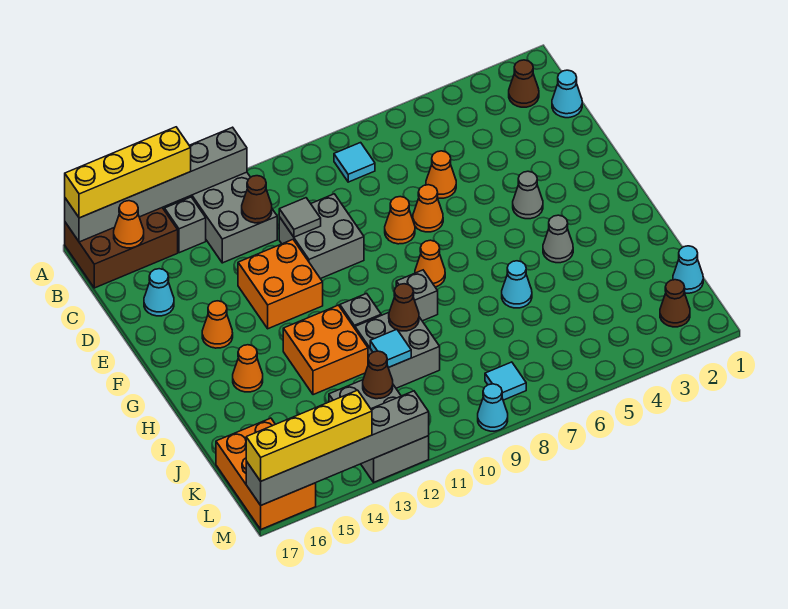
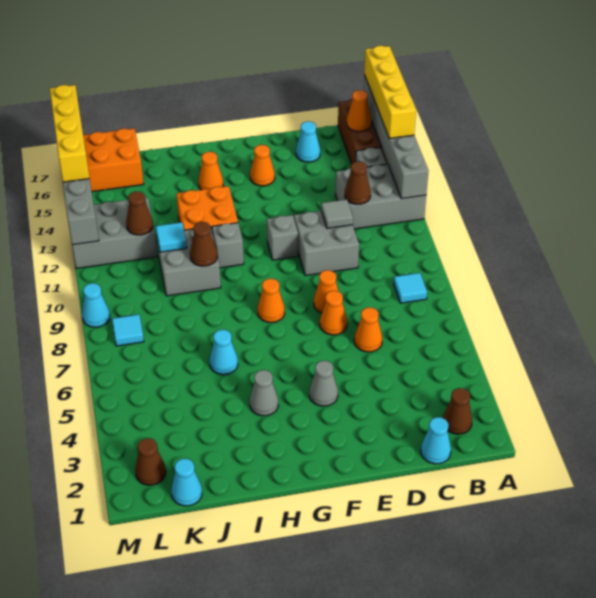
orange 2x2 brick [238,240,323,329] -> none
grey 1x1 brick [396,270,438,321] -> grey 1x1 brick moved to [267,215,298,260]

